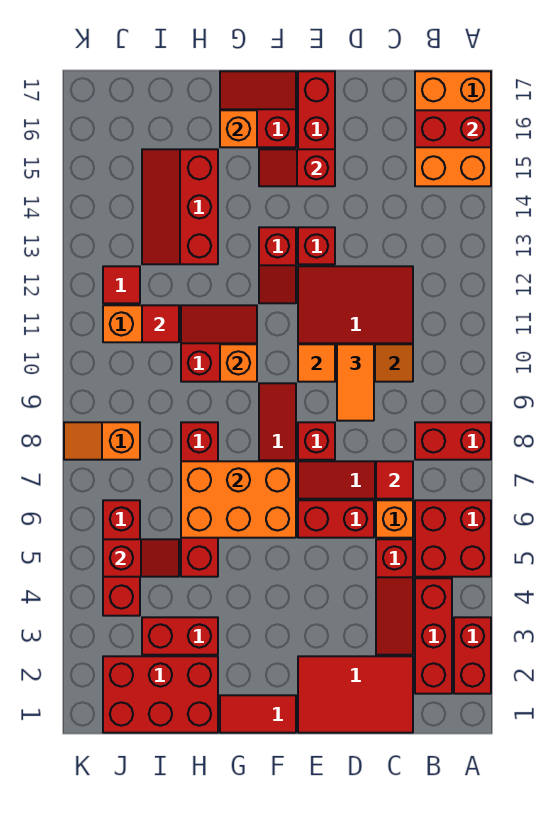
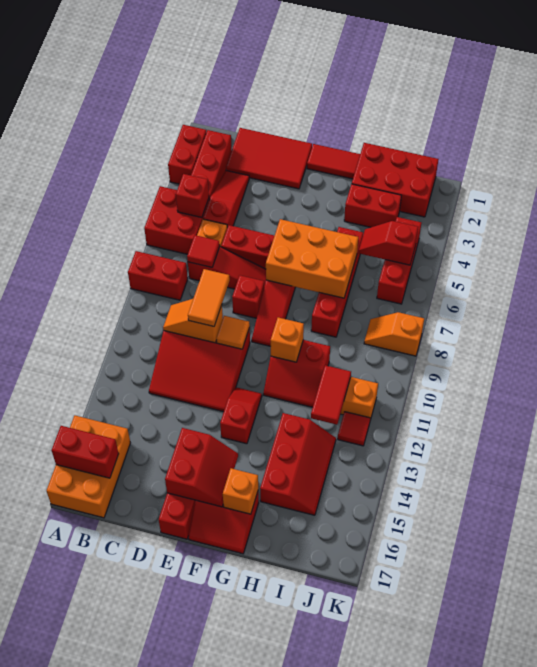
red 1x1 brick [298,227,335,264] -> red 1x1 brick moved to [176,174,209,218]
red 1x2 slope [259,149,335,186] -> red 2x2 slope [165,428,238,507]
red 1x1 tile [142,305,179,342] -> red 1x2 tile [311,365,351,425]
orange 1x2 slope [64,422,140,460] -> orange 1x2 slope turned to [364,312,424,356]

